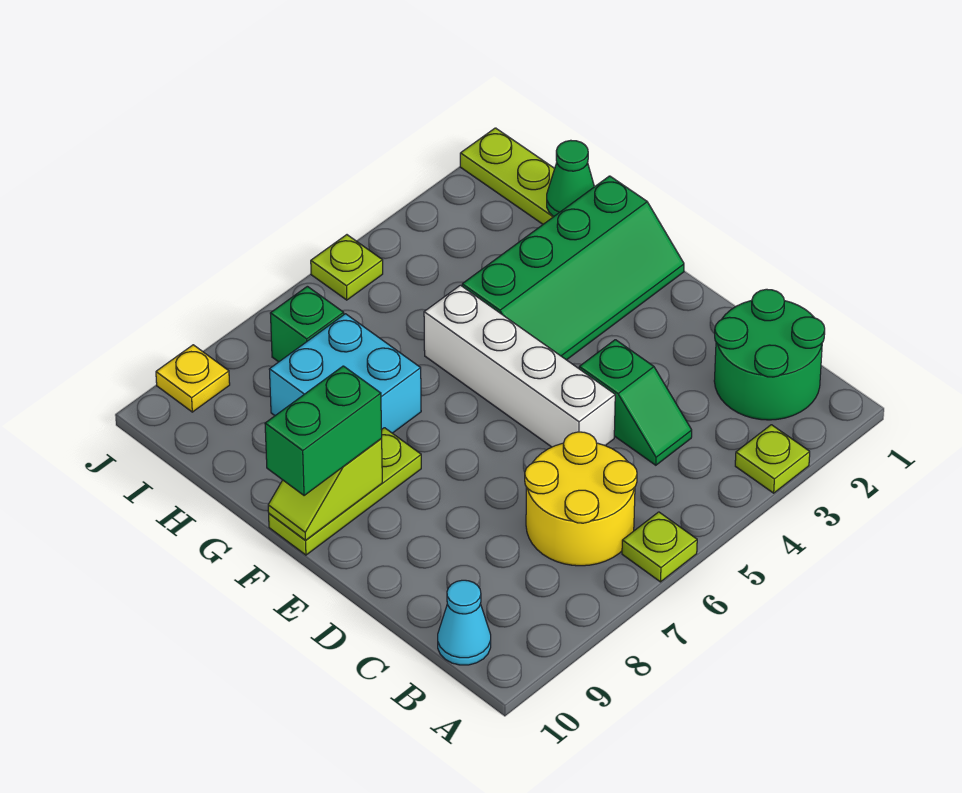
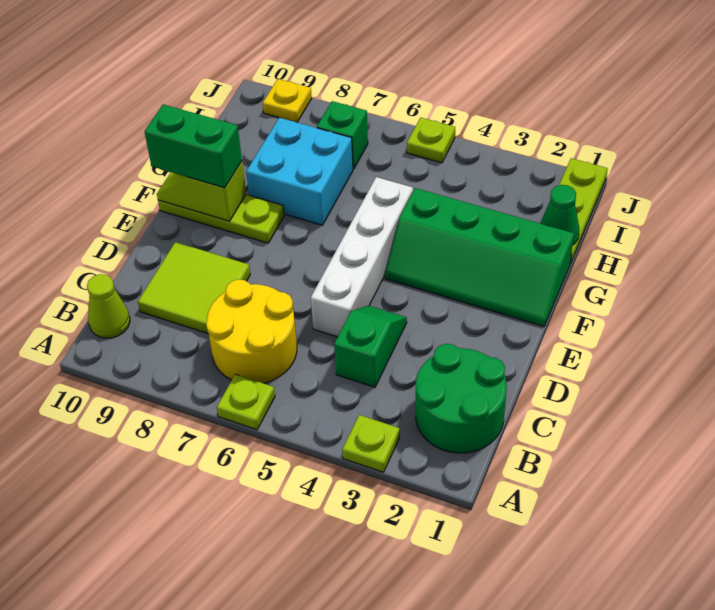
cyan 1x1 cone [438,580,491,665] -> lime 1x1 cone [87,274,130,338]
green 1x2 slope [579,340,692,465] -> green 1x2 slope turned to [334,306,407,387]
none -> lime 2x2 tile [138,242,250,334]

